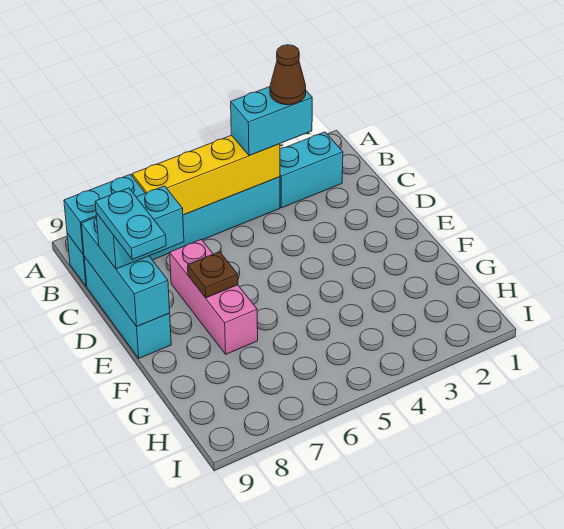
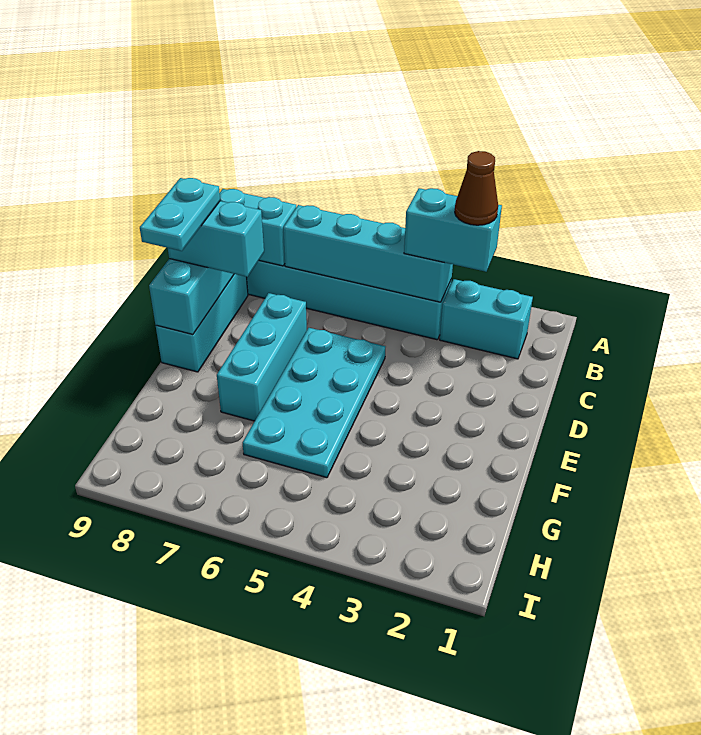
yellow 1x4 brick [132,135,280,215] -> cyan 1x4 brick [283,205,453,302]
none -> cyan 2x4 plate [243,328,385,478]
pink 1x3 brick [170,239,258,354] -> cyan 1x3 brick [217,293,307,421]
brown 1x1 plate [188,252,238,298] -> none

